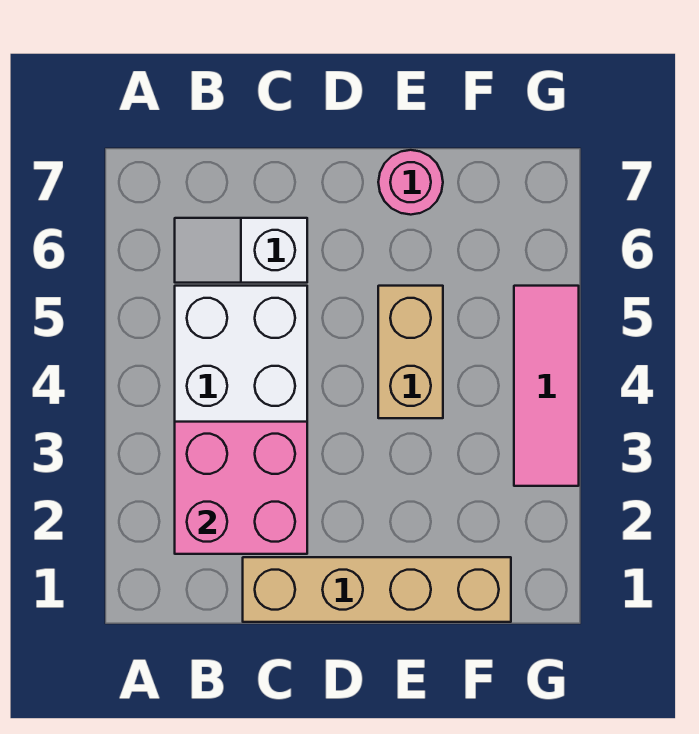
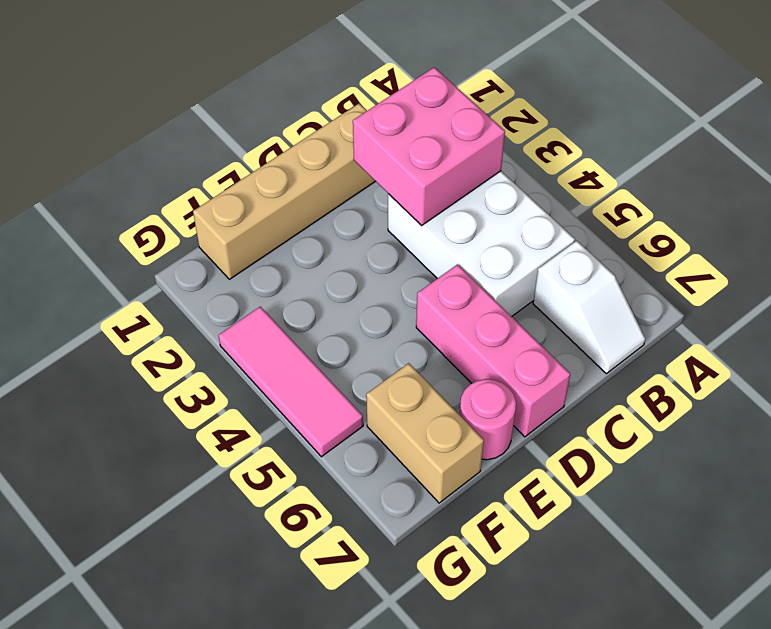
white 1x2 slope [175,218,307,283] -> white 1x2 slope turned to [533,241,645,374]
none -> pink 1x3 brick [416,265,570,437]
tan 1x2 brick [378,286,443,418] -> tan 1x2 brick moved to [366,363,484,503]

